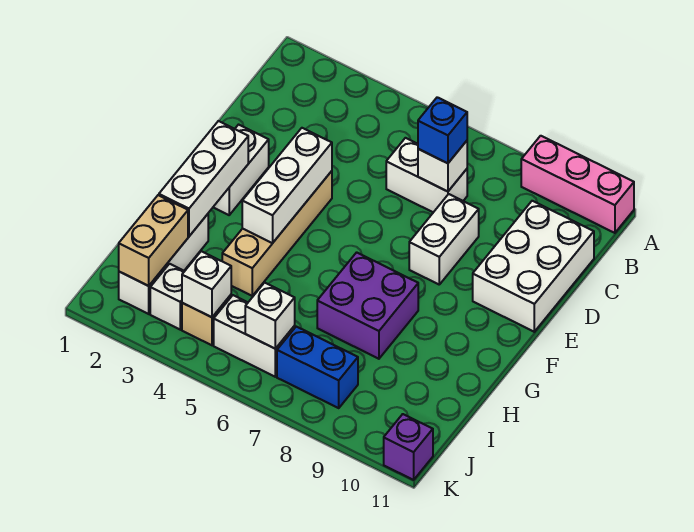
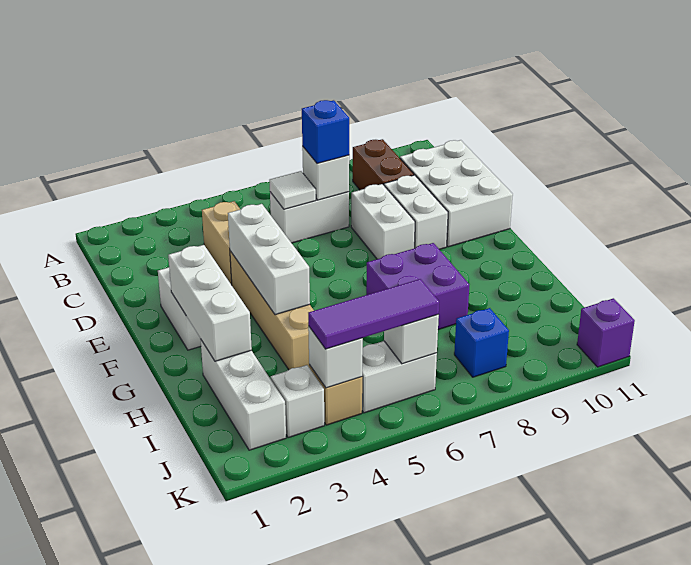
pink 1x3 brick [521,136,634,233] -> none
none -> brown 1x2 brick [353,139,414,190]
none -> white 1x1 tile [269,171,316,209]
none -> white 1x2 brick [384,175,448,249]
tan 1x2 brick [119,195,188,286] -> tan 1x2 brick moved to [202,201,240,285]
none -> purple 1x3 tile [308,279,439,349]
blue 1x2 brick [277,327,358,408] -> blue 1x1 brick [454,308,509,377]

